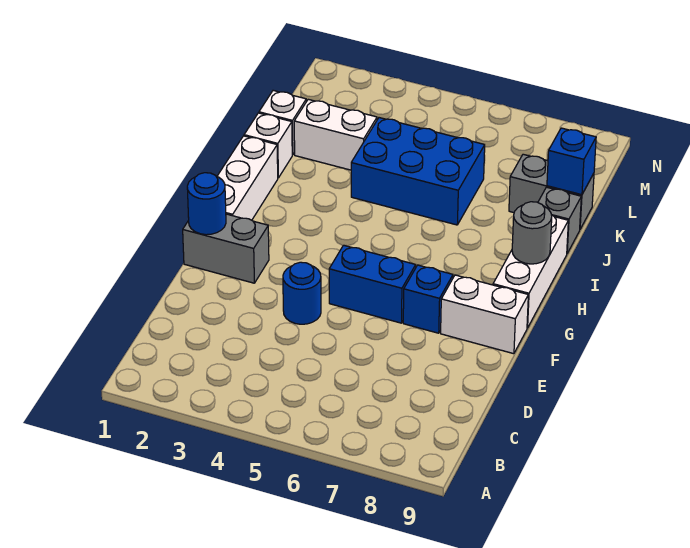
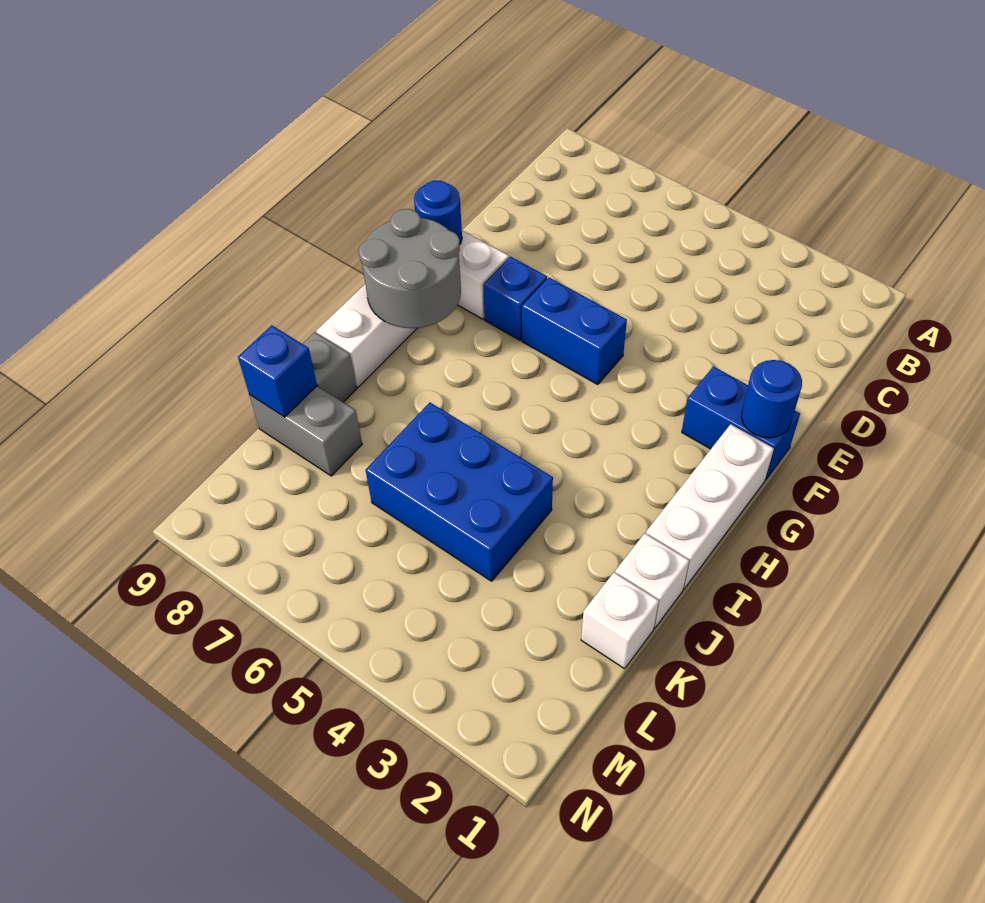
blue 1x1 round brick [283,262,321,324] -> blue 1x1 round brick moved to [414,181,462,244]
grey 1x2 brick [183,214,269,283] -> blue 1x2 brick [682,366,800,480]
grey 1x1 round brick [512,202,552,264] -> grey 2x2 round brick [359,209,461,328]
white 1x2 brick [294,99,377,170] -> none

